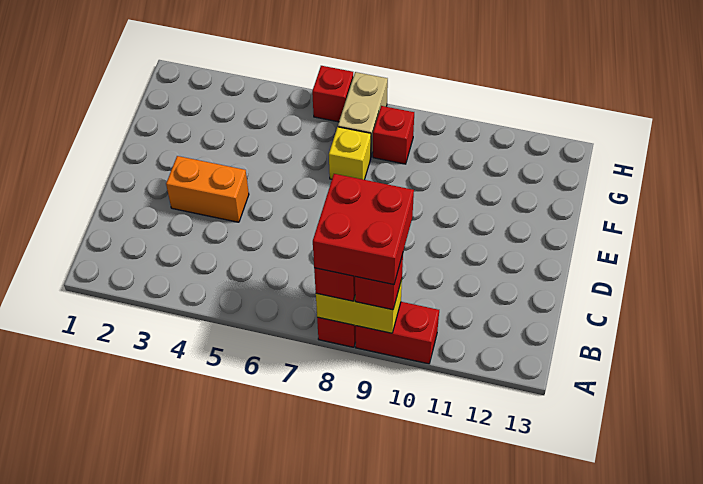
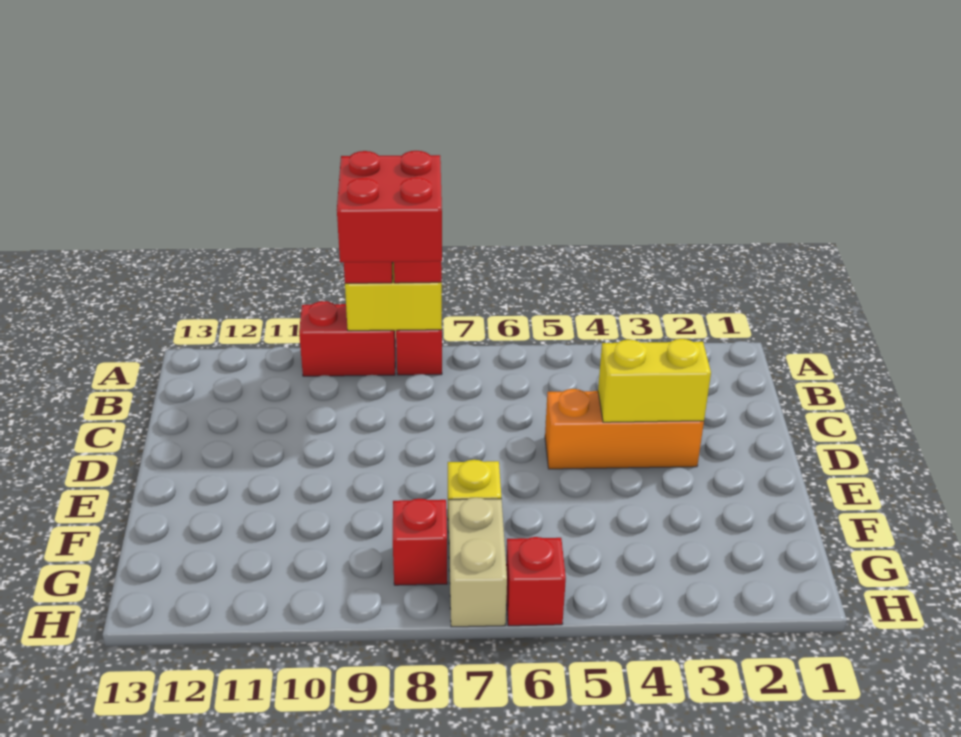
orange 1x2 brick [166,156,249,222] -> orange 1x3 brick [545,389,704,469]
none -> yellow 1x2 brick [598,339,711,422]

